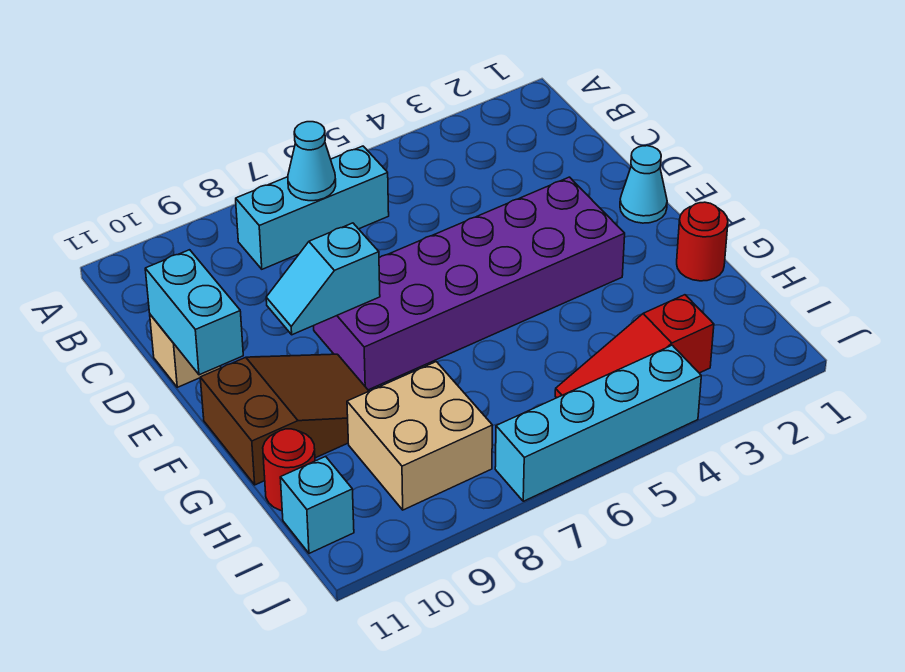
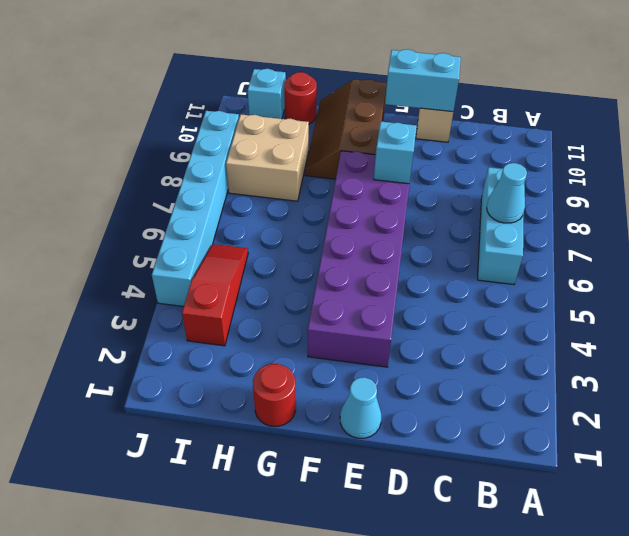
brown 2x3 slope [200,354,369,485] -> brown 2x3 slope turned to [305,79,387,179]
cyan 1x4 brick [495,345,701,501] -> cyan 1x6 brick [152,111,239,307]

